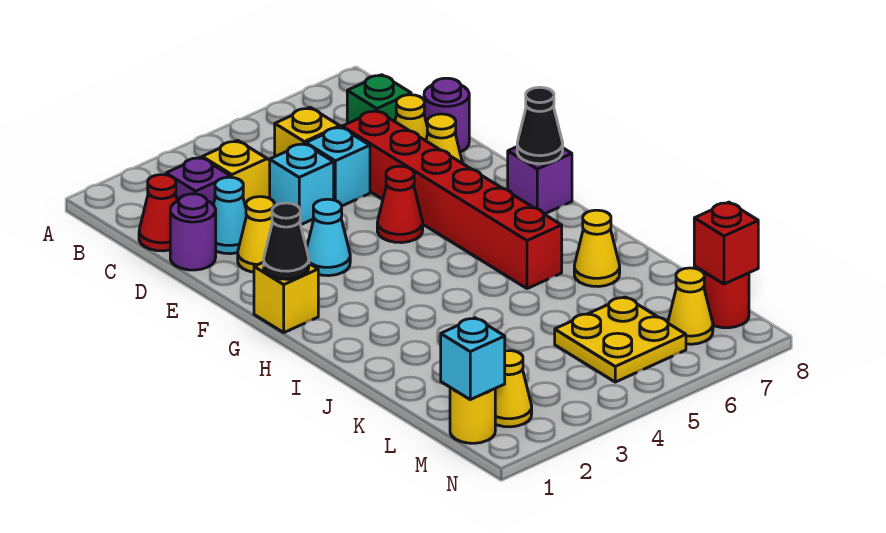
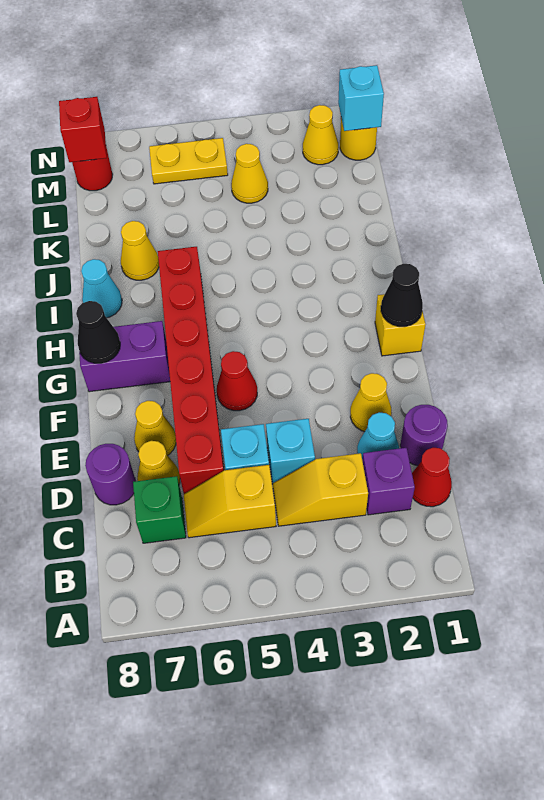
cyan 1x1 cone [306,199,350,276] -> cyan 1x1 cone moved to [81,259,122,318]
purple 1x1 brick [508,147,572,214] -> purple 1x2 brick [79,321,170,392]
yellow 2x2 plate [555,297,686,382] -> yellow 1x2 plate [149,138,228,184]
yellow 1x1 cone [668,268,713,344] -> yellow 1x1 cone moved to [231,144,268,203]

